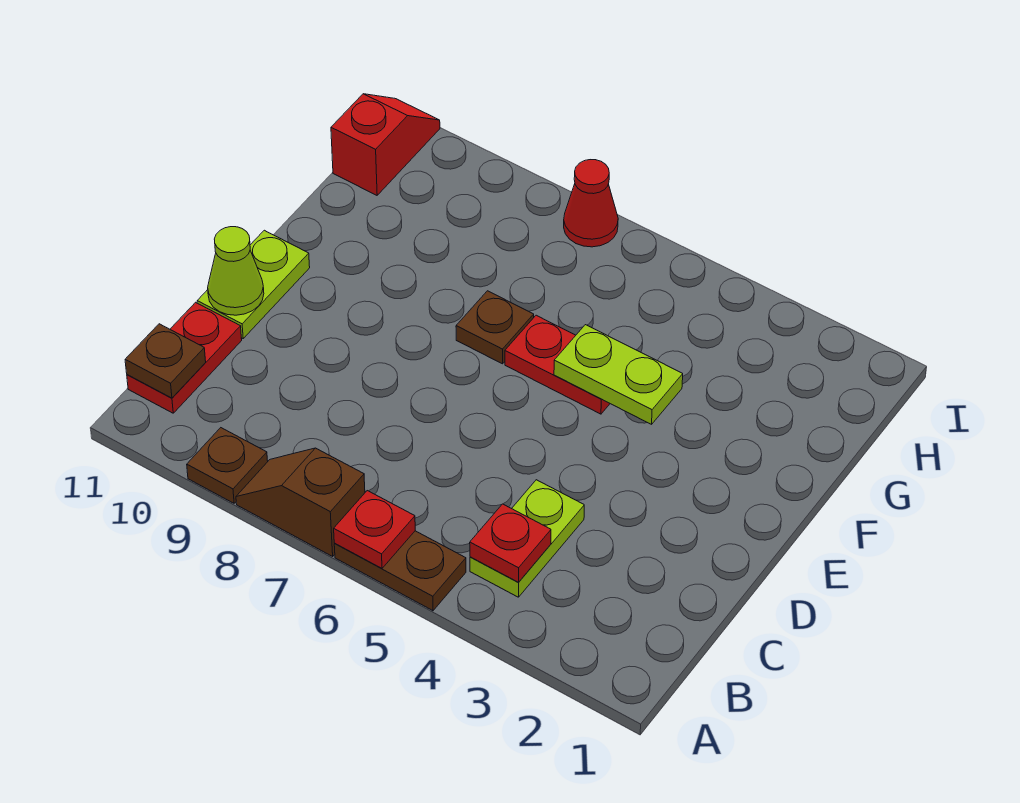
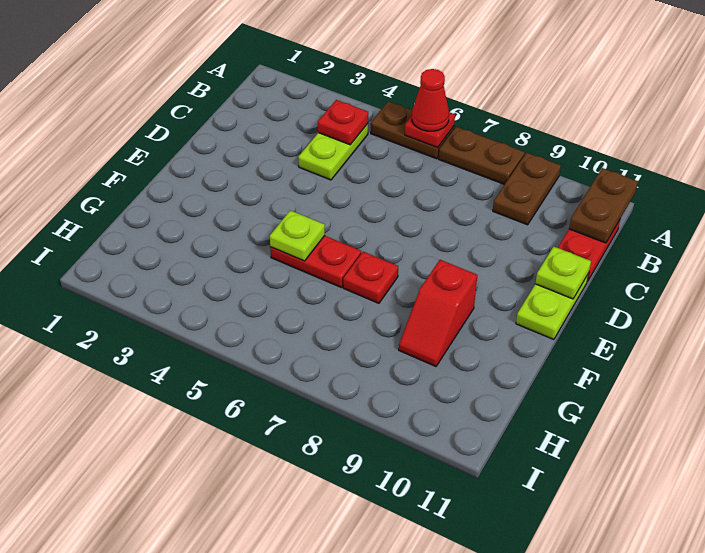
brown 1x2 slope [236,448,365,556] -> brown 1x2 plate [439,127,525,185]
brown 1x1 plate [187,428,268,503] -> brown 1x2 plate [493,153,561,225]
brown 1x1 plate [125,324,206,398] -> brown 1x2 plate [569,168,638,243]
lime 1x1 cone [208,227,264,315] -> lime 1x1 plate [535,247,591,299]
lime 1x2 plate [554,325,683,424] -> lime 1x1 plate [270,210,325,261]
brown 1x1 plate [456,291,534,364] -> red 1x1 plate [343,252,398,303]
red 1x2 slope [331,94,440,195] -> red 1x2 slope moved to [399,260,477,366]
red 1x1 cone [564,160,618,247] -> red 1x1 cone moved to [412,69,449,131]

